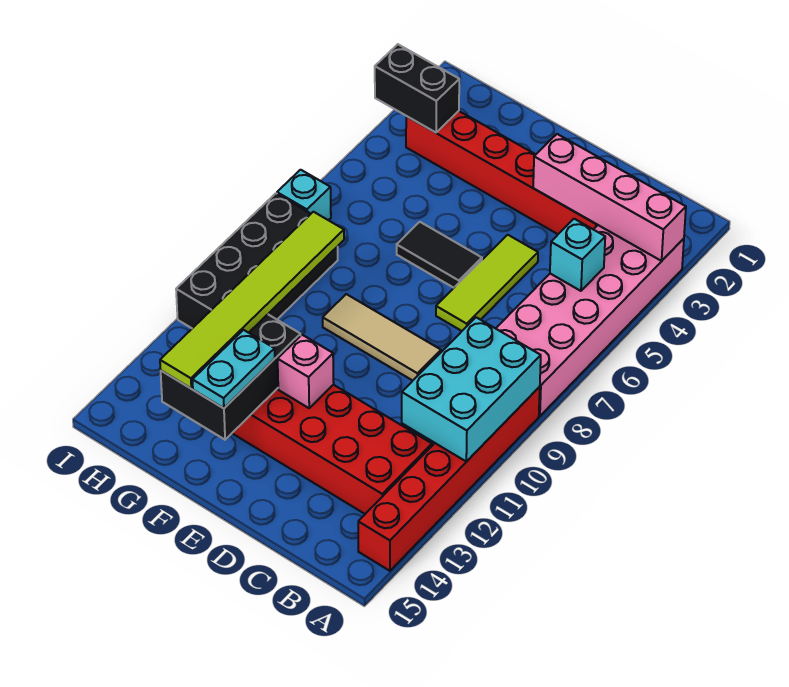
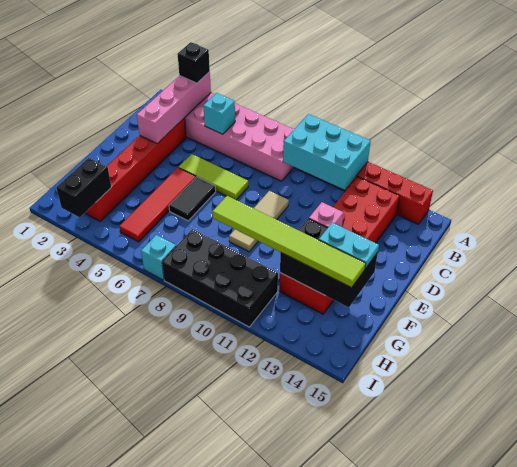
none -> black 1x1 brick [178,42,210,83]
none -> red 1x4 tile [119,168,196,242]

